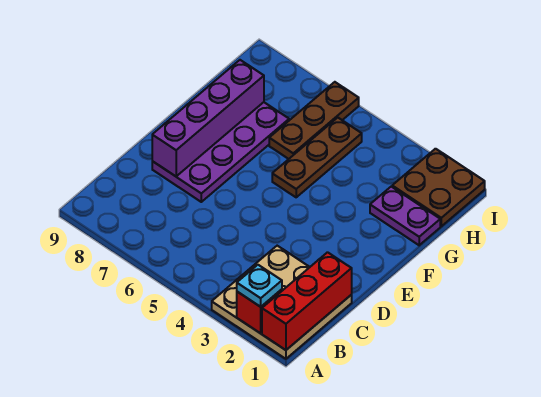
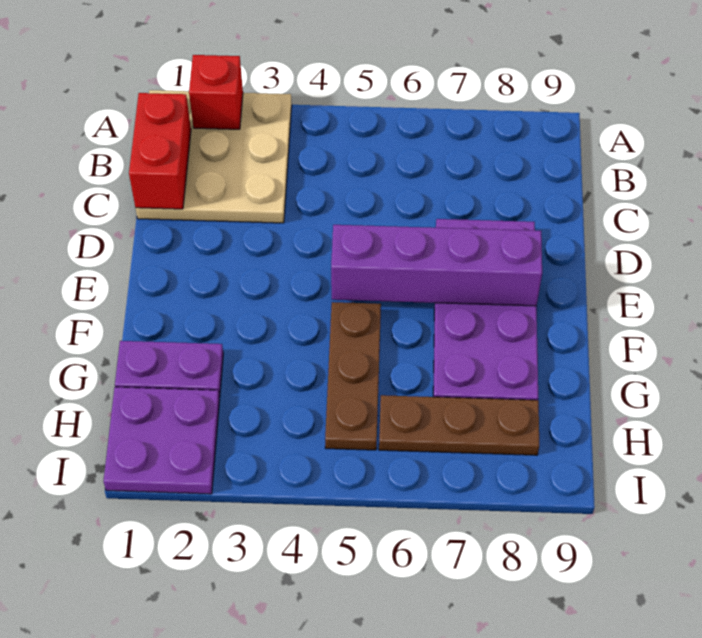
red 1x3 brick [262,252,352,350] -> red 1x2 brick [129,93,191,209]
cyan 1x1 plate [237,265,282,307] -> none
purple 1x4 brick [152,60,264,176] -> purple 1x4 brick turned to [331,225,542,306]
brown 1x3 plate [269,82,359,159] -> brown 1x3 plate turned to [379,395,539,455]
brown 2x2 plate [392,149,485,226] -> purple 2x2 plate [103,387,220,494]

